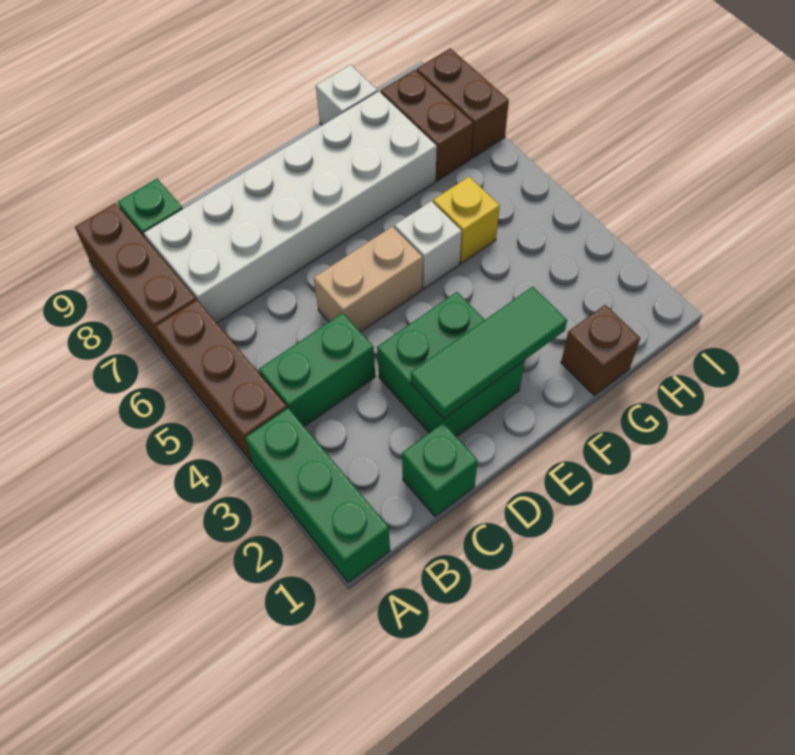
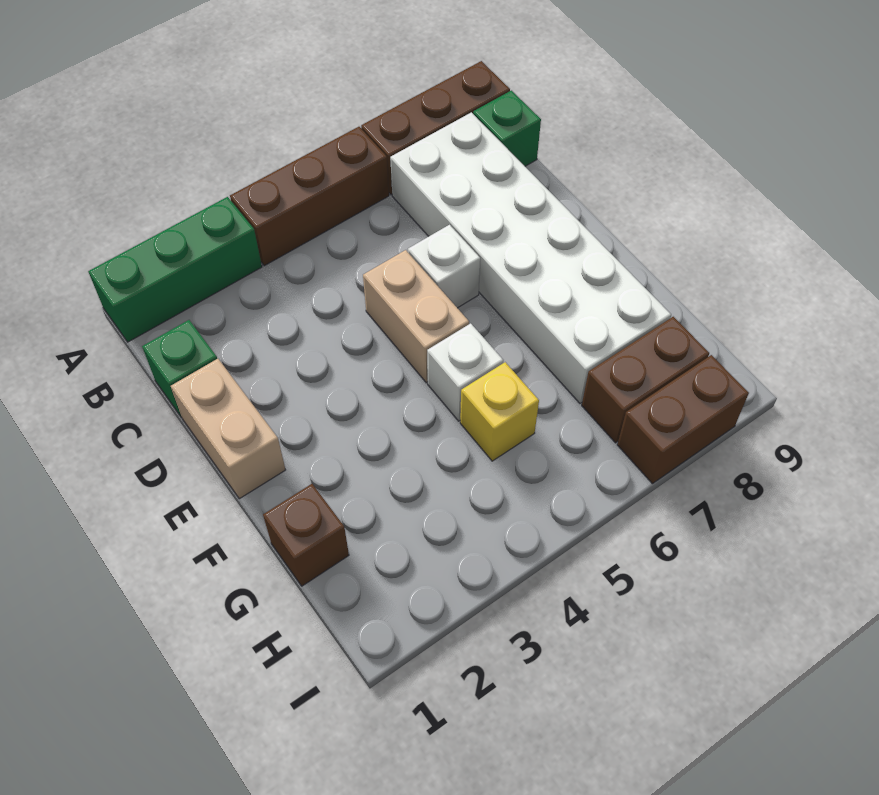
green 1x2 brick [259,313,375,426] -> none
none -> tan 1x2 brick [171,359,285,499]
green 2x2 brick [377,292,525,437] -> none
green 1x3 tile [411,287,567,419] -> none
white 1x1 brick [316,65,378,125] -> white 1x1 brick moved to [408,225,480,308]

